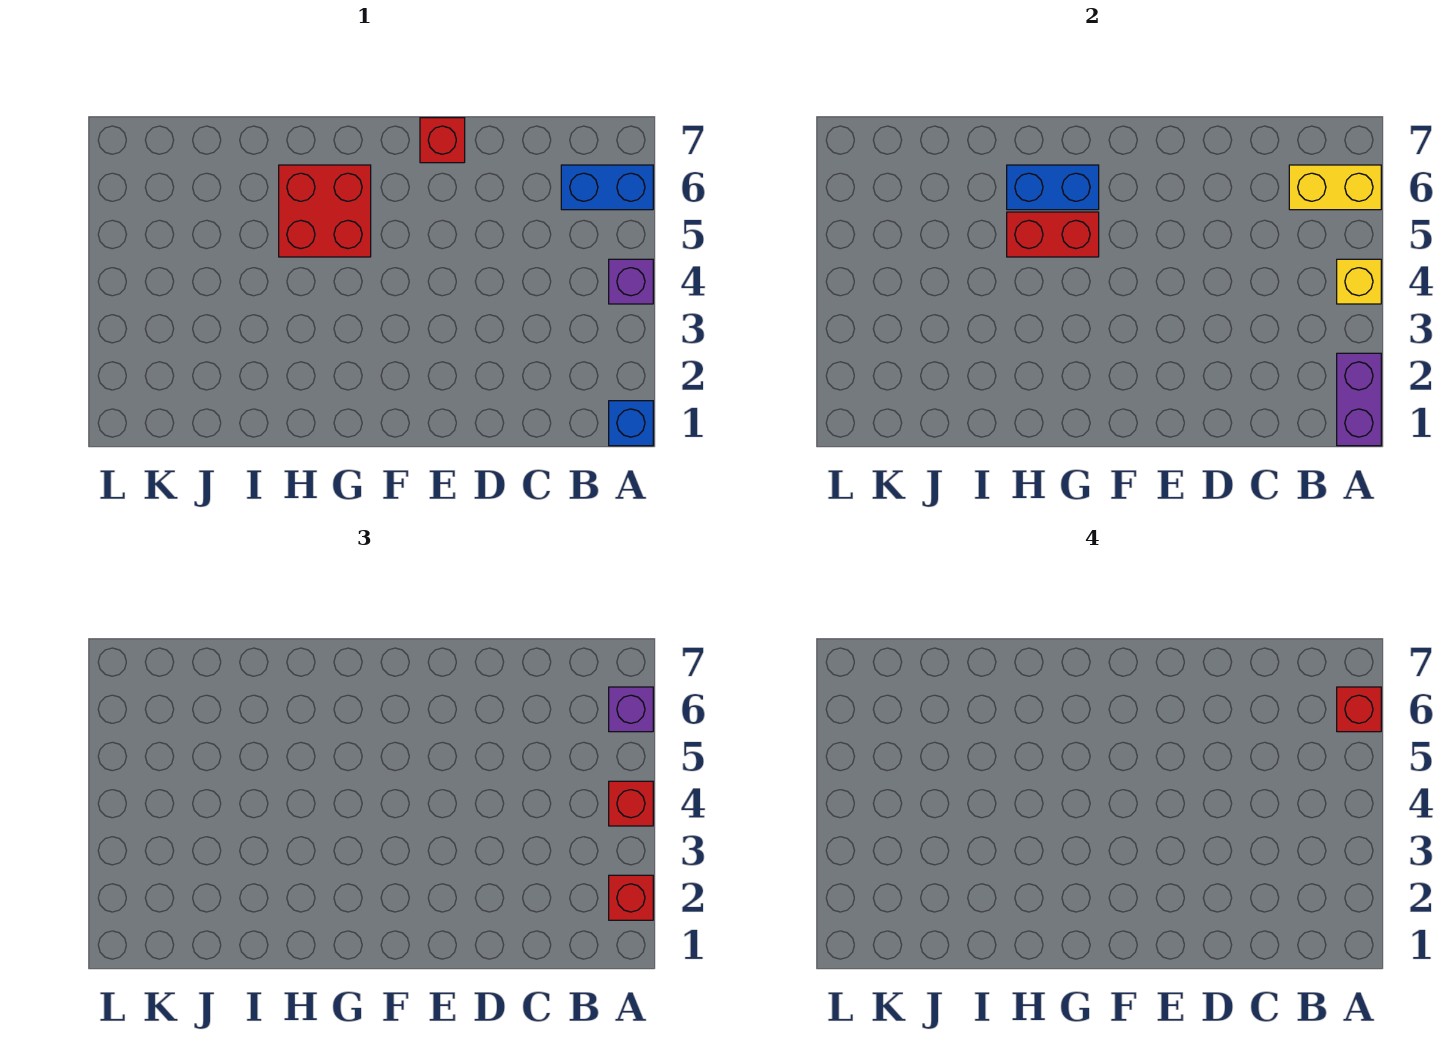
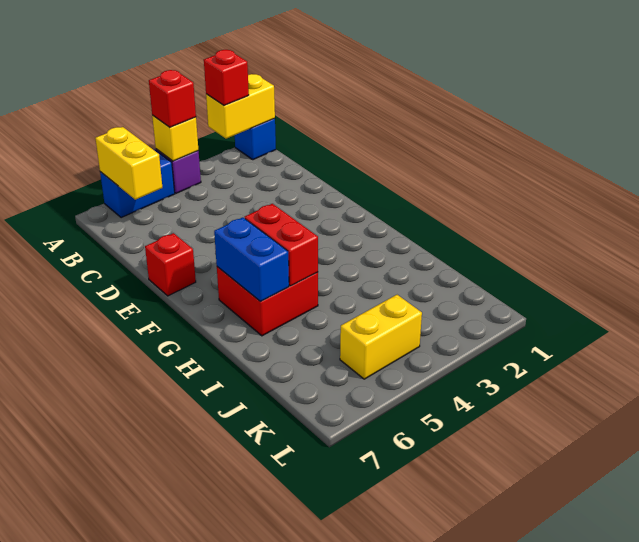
purple 1x2 brick [1337,353,1381,446] -> yellow 1x2 brick [206,74,275,139]
blue 1x2 brick [561,165,653,210] -> blue 1x2 brick turned to [100,149,175,218]
purple 1x1 brick [609,687,653,732] -> none
red 1x1 brick [1337,687,1381,732] -> none
none -> yellow 1x2 brick [340,295,422,379]

